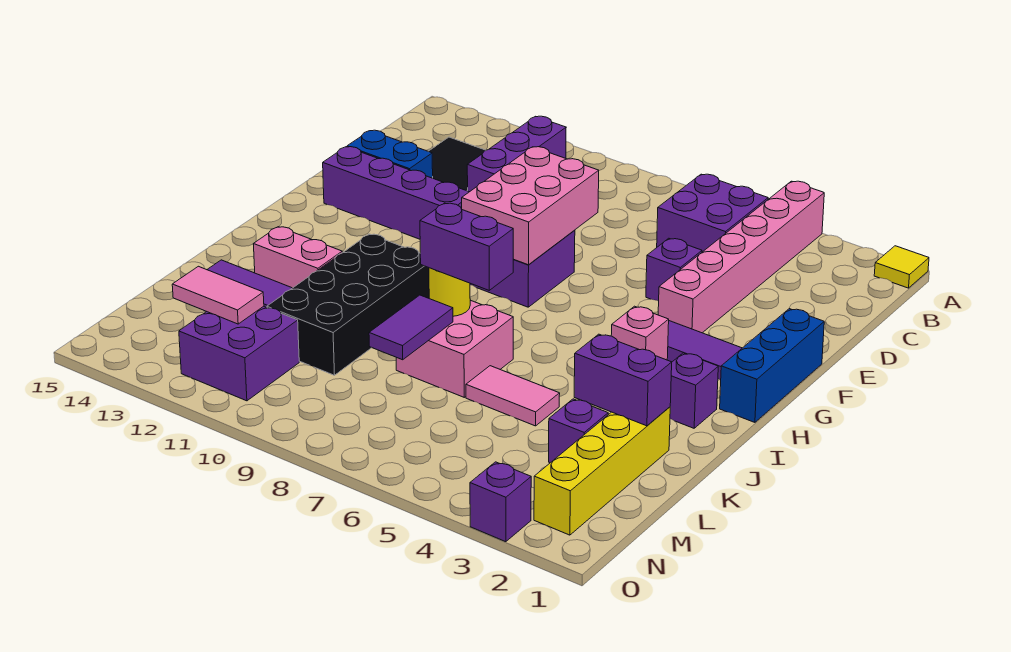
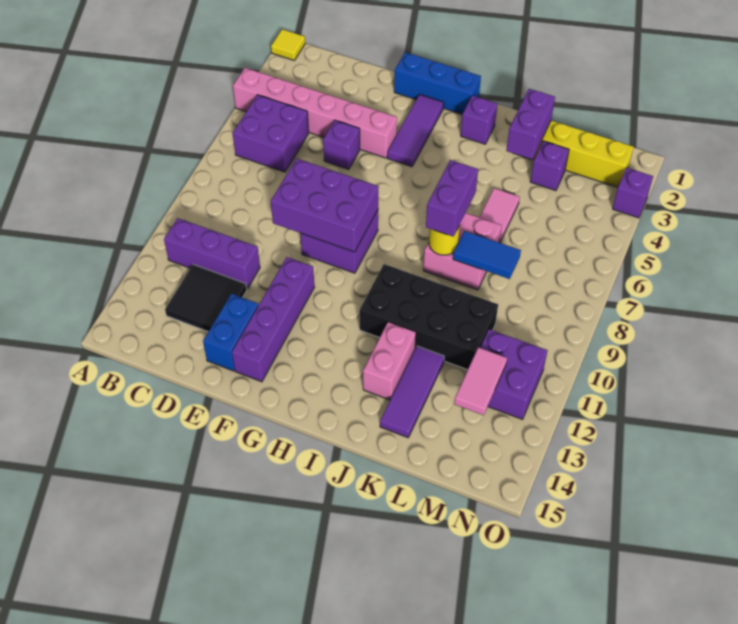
pink 2x3 brick [462,147,599,265] -> purple 2x3 brick [271,158,379,252]
pink 1x1 brick [611,306,669,360] -> none
purple 1x2 tile [369,295,453,360] -> blue 1x2 tile [453,231,521,279]

